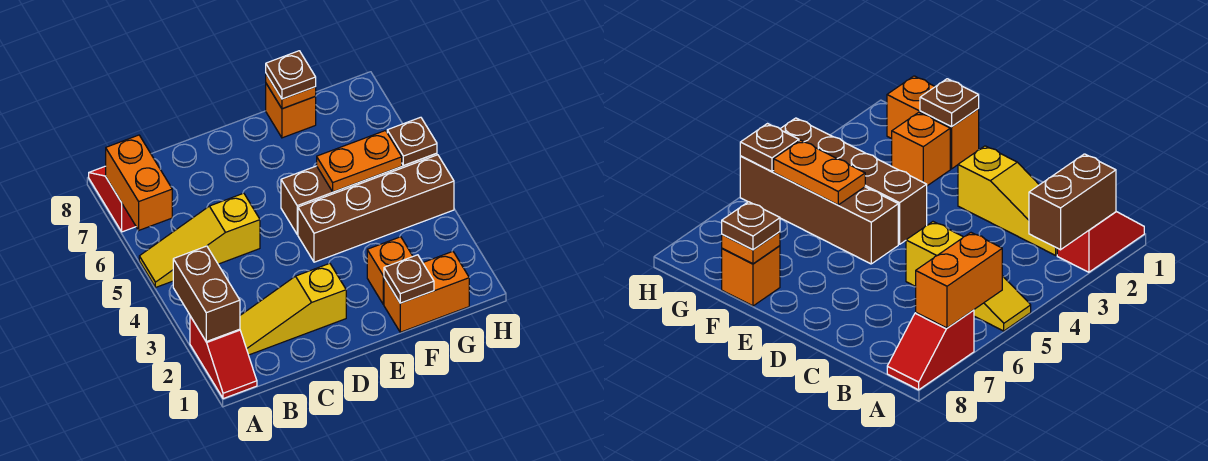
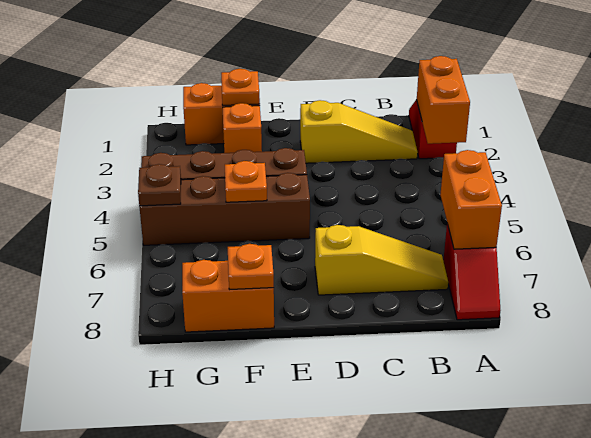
brown 1x2 brick [173,246,240,342] -> orange 1x2 brick [416,56,470,144]
yellow 1x3 slope [139,193,260,287] -> yellow 1x3 slope moved to [315,225,448,295]
brown 1x1 plate [384,255,434,303] -> orange 1x1 plate [221,69,260,105]
orange 1x2 plate [317,131,402,192] -> orange 1x1 plate [225,161,267,202]
orange 1x1 brick [266,84,316,138] -> orange 1x2 brick [182,260,274,332]
brown 1x1 plate [266,51,316,99] -> none

